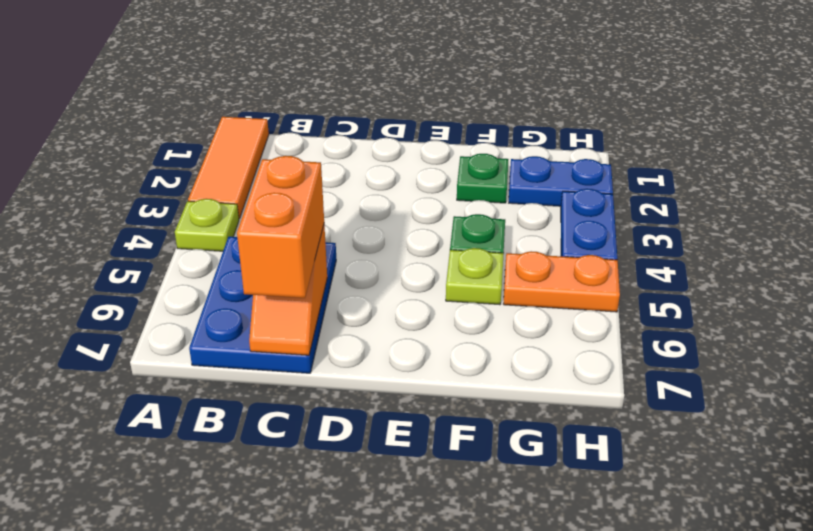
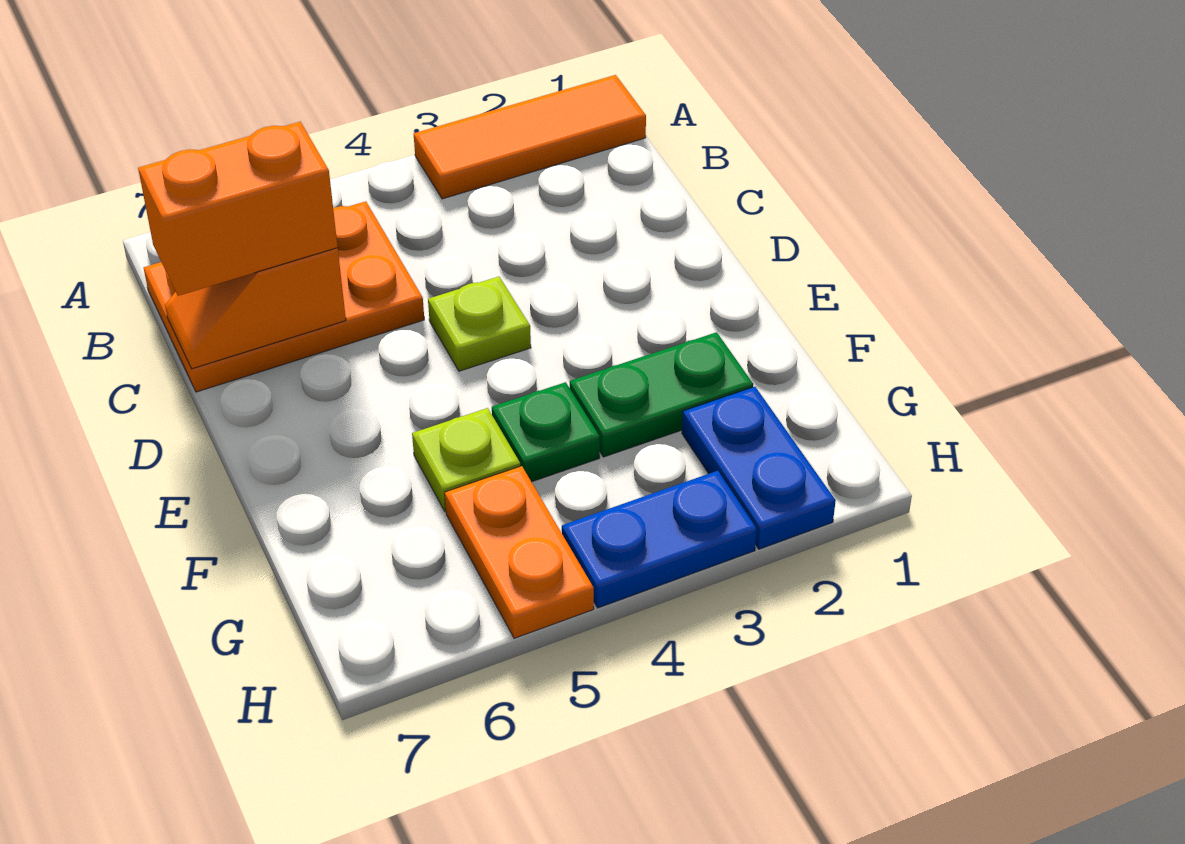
lime 1x1 plate [175,199,239,251] -> lime 1x1 plate moved to [428,277,531,371]
blue 2x3 plate [189,237,336,373] -> orange 2x3 plate [144,201,424,392]
green 1x1 plate [457,154,509,203] -> green 1x2 plate [570,332,753,457]

